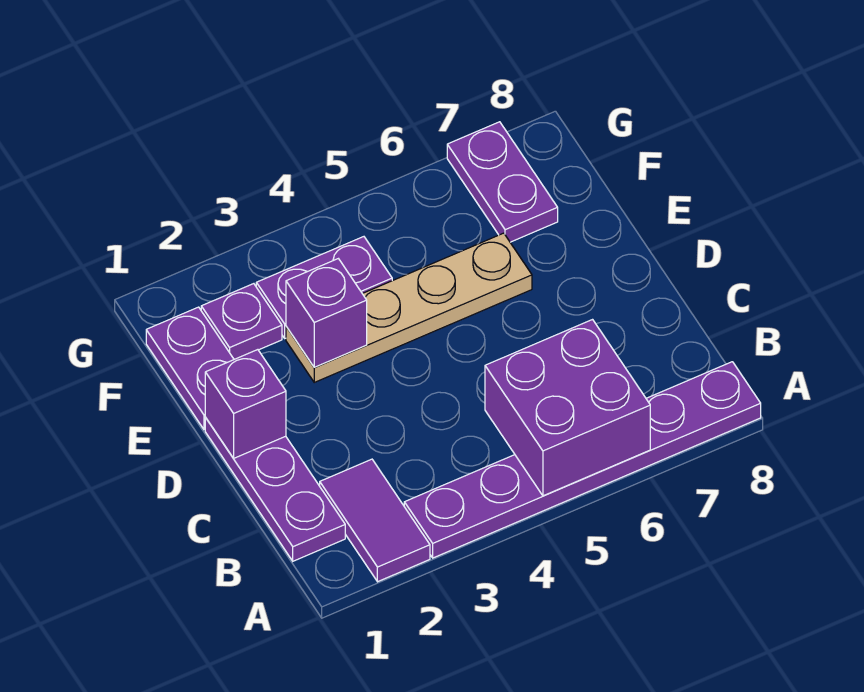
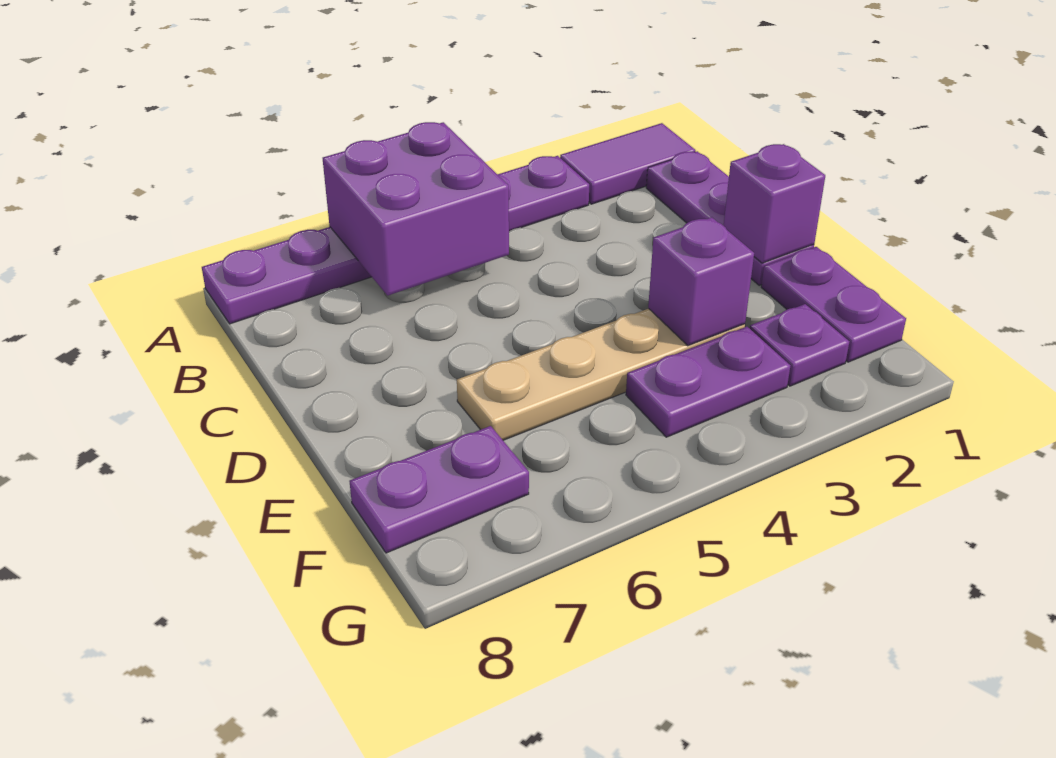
purple 1x2 tile [320,459,430,582] -> purple 1x2 tile turned to [560,123,696,204]
purple 1x2 plate [447,122,558,242] -> purple 1x2 plate turned to [349,426,529,553]

